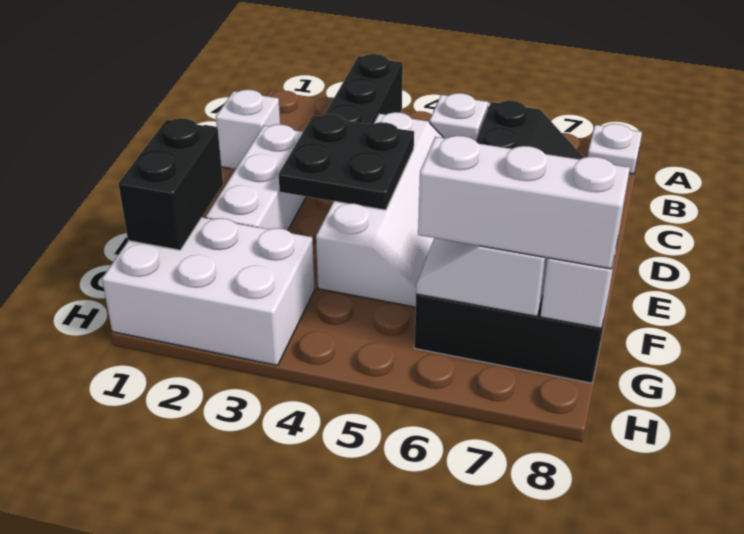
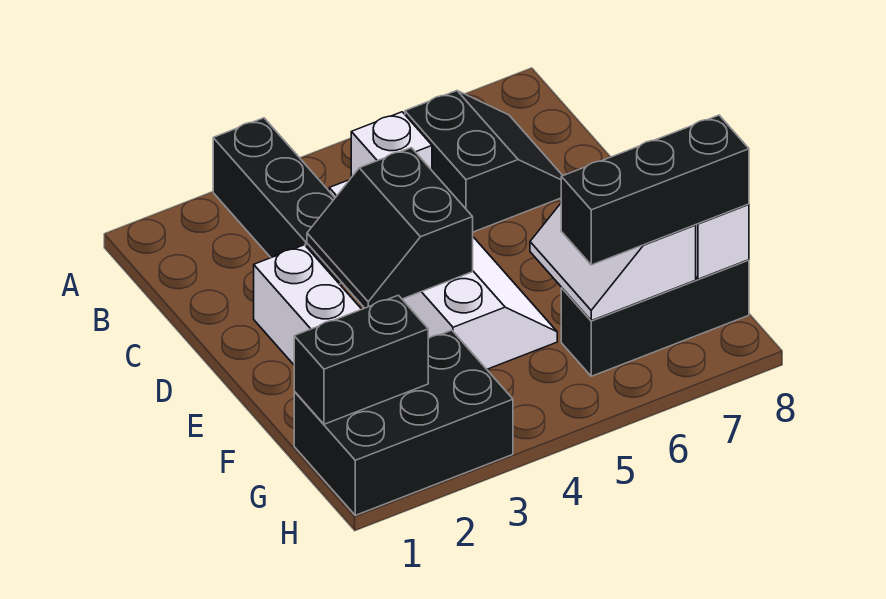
white 1x1 plate [587,124,642,174] -> none
white 1x1 brick [216,90,280,169] -> none
black 2x2 plate [279,114,414,210] -> black 2x2 slope [307,148,473,308]
black 1x2 brick [118,118,223,250] -> black 1x2 brick turned to [294,295,428,424]
white 2x3 brick [102,217,315,365] -> black 2x3 brick [294,330,513,515]
white 1x3 brick [418,136,630,269] -> black 1x3 brick [561,115,749,265]

